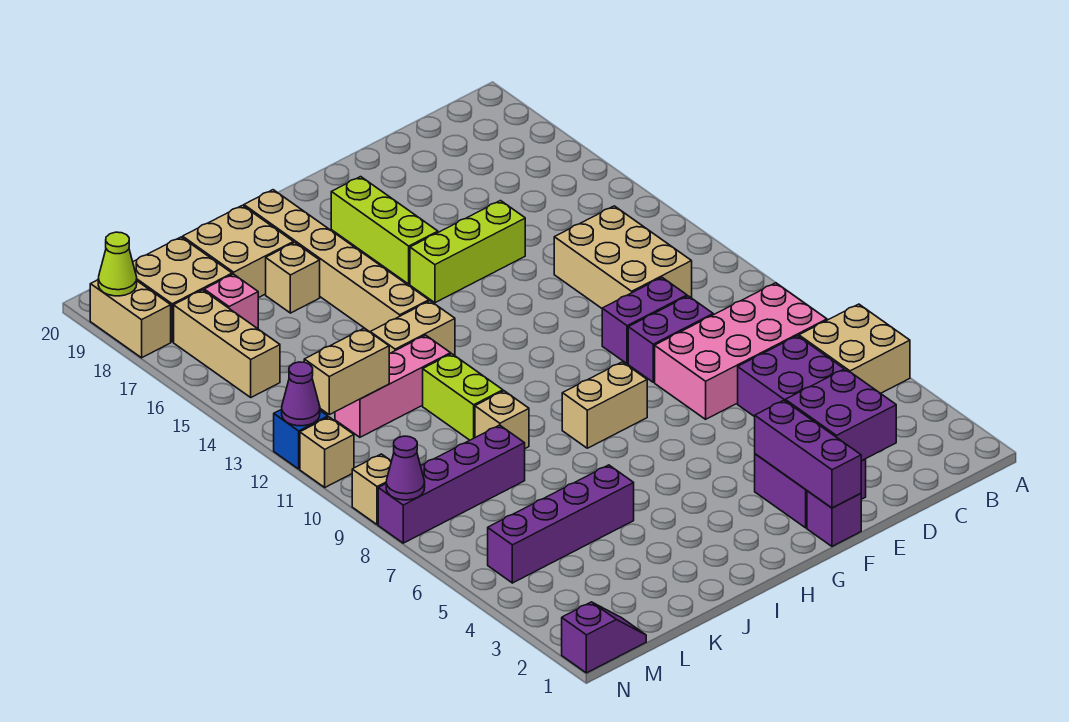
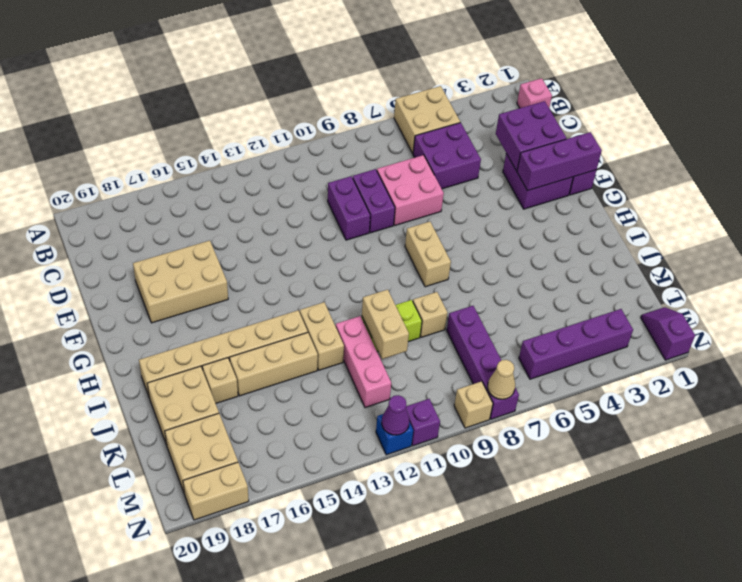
pink 2x4 brick [655,283,827,419] -> pink 2x2 brick [377,155,444,225]
tan 2x3 brick [554,206,692,308] -> tan 2x3 brick moved to [133,241,228,323]
lime 1x3 brick [410,201,525,303] -> none
lime 1x3 brick [331,177,438,284] -> none
purple 1x4 brick [488,465,634,583] -> purple 1x4 brick turned to [519,309,633,379]
tan 1x2 brick [304,328,389,415] -> tan 1x2 brick moved to [362,290,409,359]
pink 1x1 brick [204,274,258,329] -> pink 1x1 brick moved to [517,78,552,108]
tan 1x3 brick [174,290,280,397] -> tan 1x3 brick moved to [229,333,318,396]
purple 1x1 cone [386,436,425,500] -> tan 1x1 cone [488,360,515,399]
tan 1x1 brick [300,417,354,487] -> purple 1x1 brick [406,399,440,446]
lime 1x1 cone [98,232,137,296] -> none

